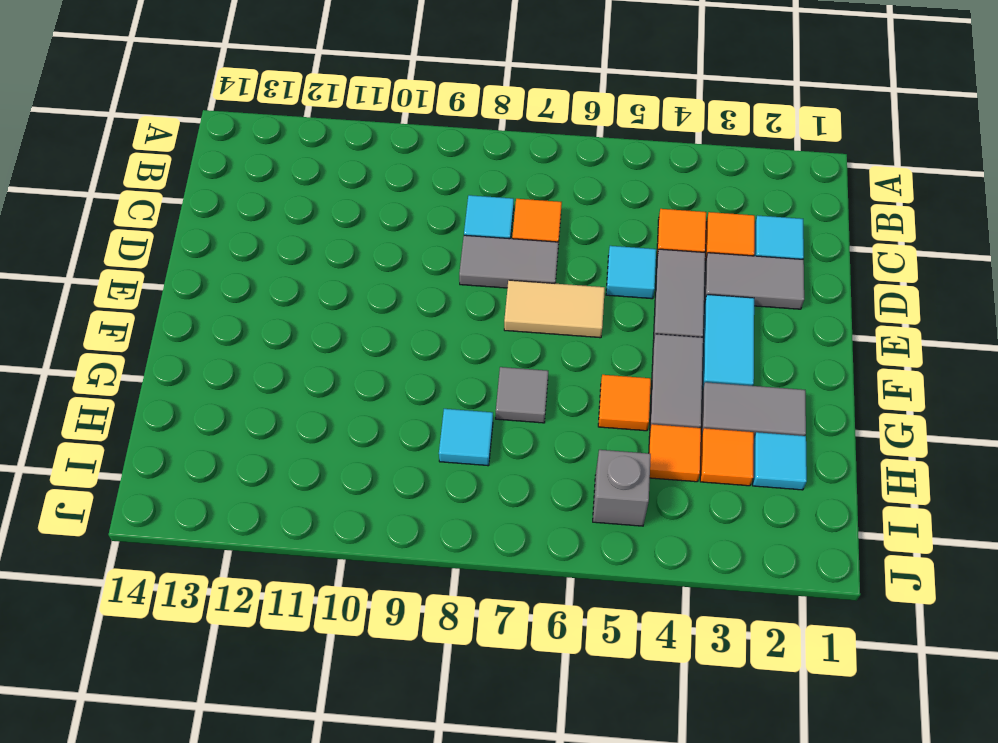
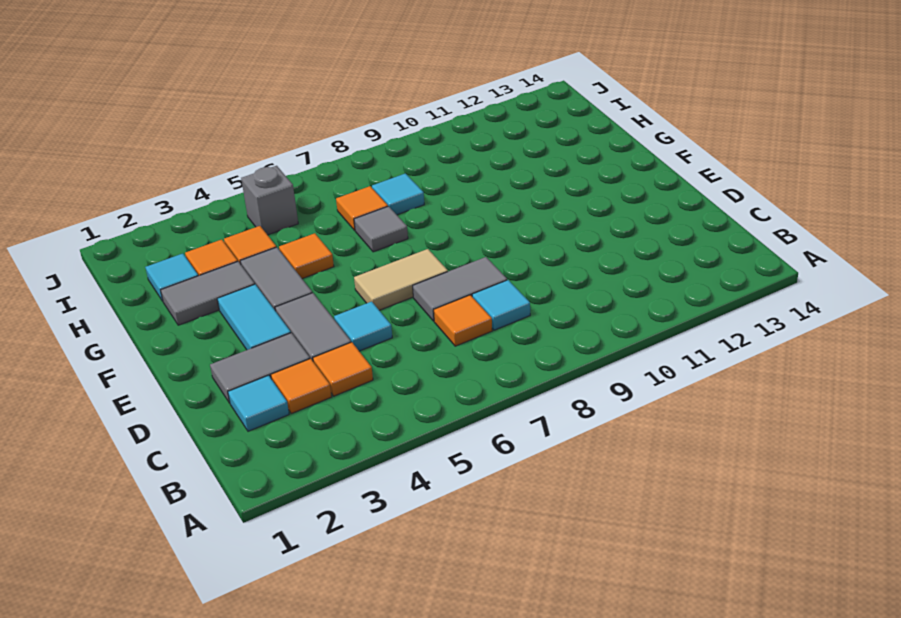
none -> orange 1x1 tile [336,186,388,230]

